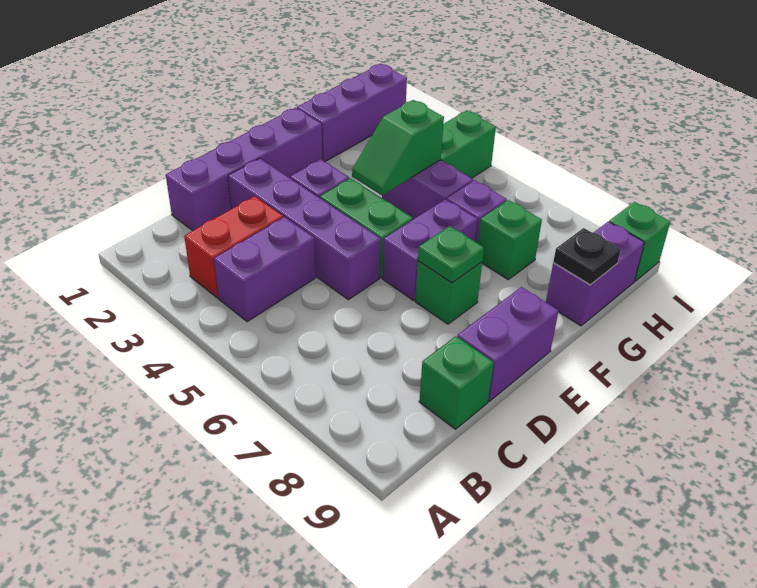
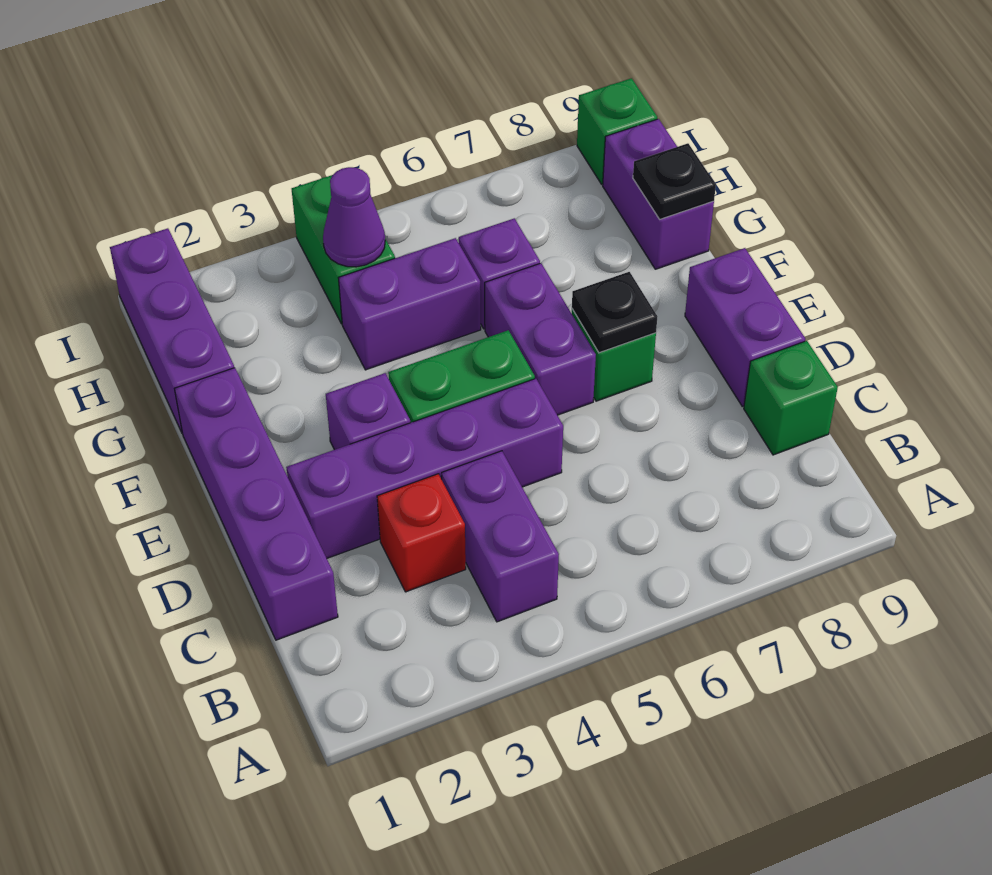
red 1x2 brick [184,196,283,298] -> red 1x1 brick [377,474,466,592]
green 1x1 plate [418,226,484,283] -> black 1x1 plate [572,272,658,353]
green 1x2 slope [352,100,444,195] -> none
green 1x1 brick [478,200,542,279] -> none
none -> purple 1x1 cone [323,167,385,267]

